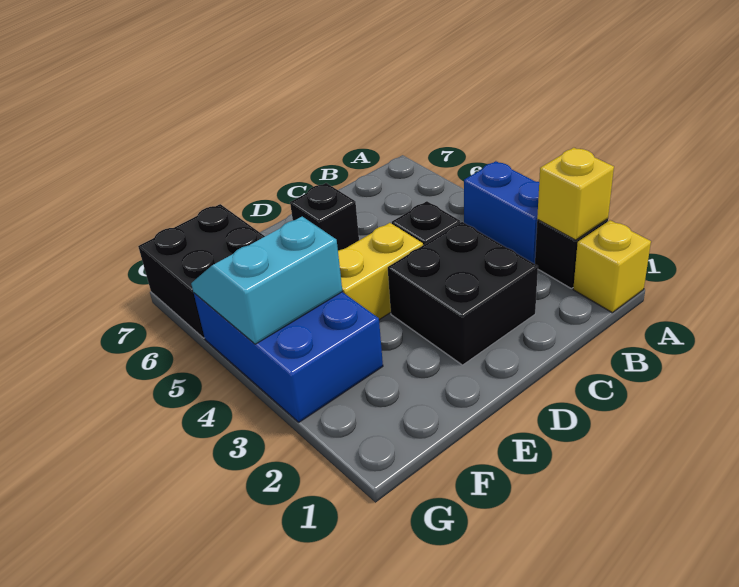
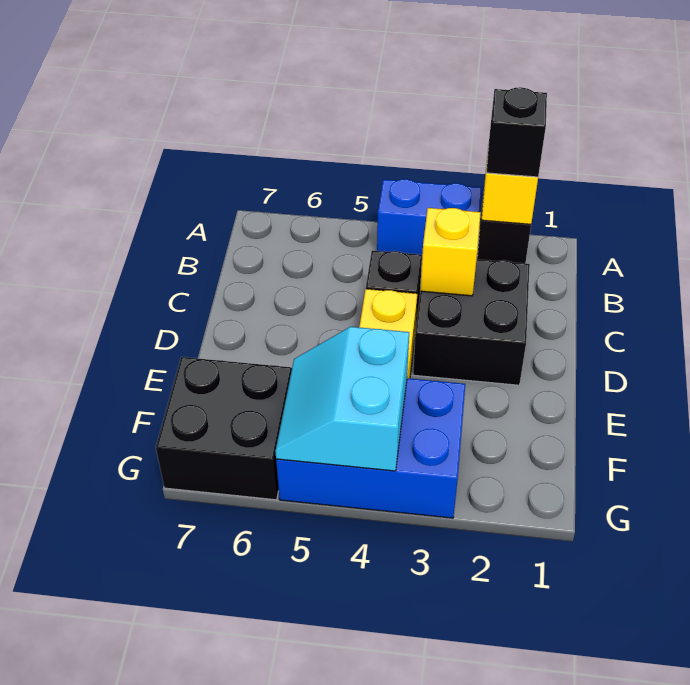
yellow 1x1 brick [573,220,651,313] -> yellow 1x1 brick moved to [420,208,481,296]
black 1x1 brick [290,183,359,251] -> black 1x1 brick moved to [486,87,547,177]

